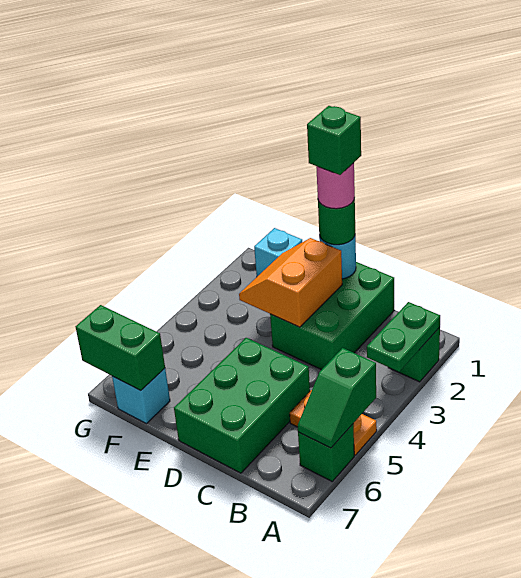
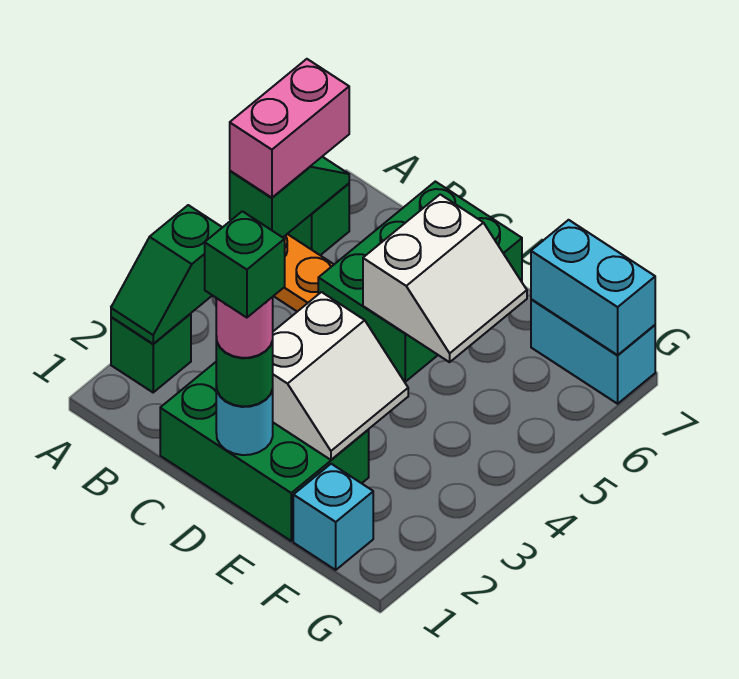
green 1x2 plate [367,302,440,372] -> green 1x2 slope [111,205,222,344]
none -> pink 1x2 brick [230,59,349,198]
green 2x3 brick [270,262,394,370] -> green 2x3 brick turned to [160,362,369,541]
orange 2x2 slope [239,238,342,327] -> white 2x2 slope [272,292,408,460]
none -> white 2x2 slope [363,194,527,362]
cyan 1x1 brick [112,368,170,424] -> cyan 1x2 brick [531,299,655,404]
green 1x2 brick [76,305,165,391] -> cyan 1x2 brick [531,220,655,355]

